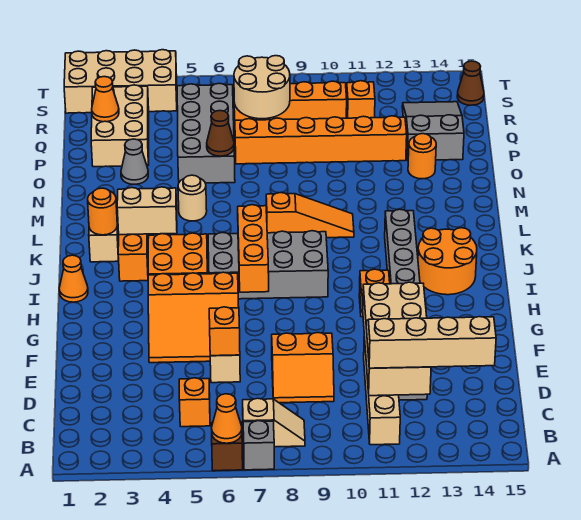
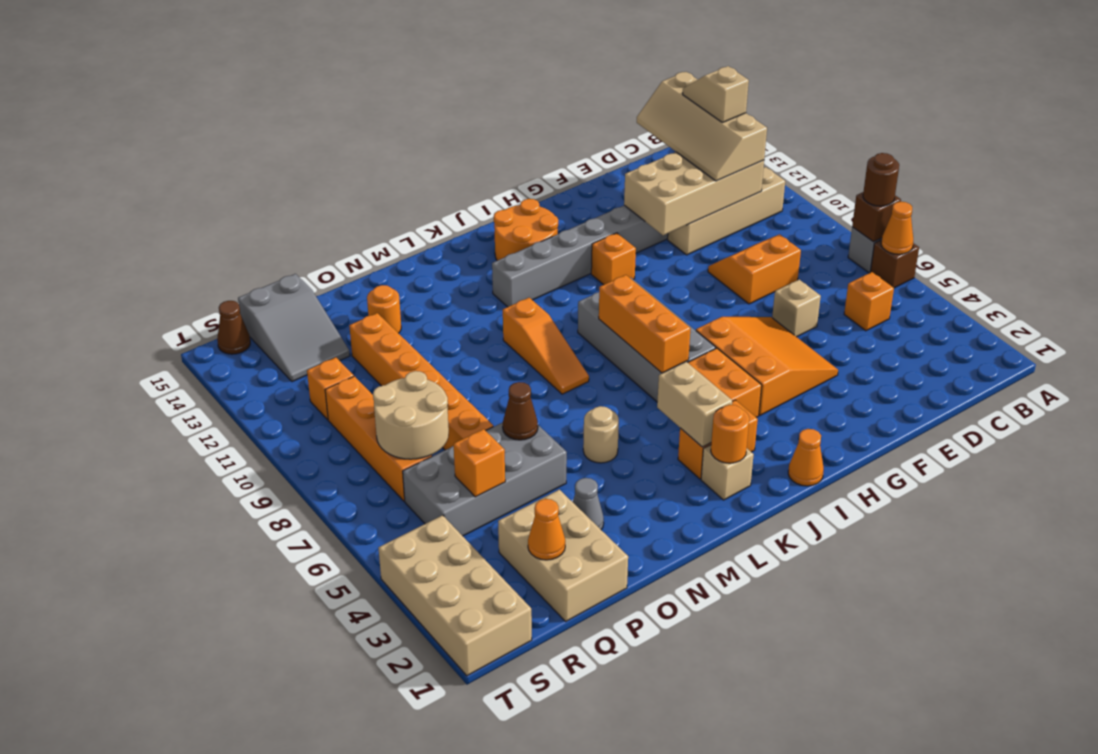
none -> brown 1x1 brick [852,192,901,242]
none -> brown 1x1 round brick [863,153,899,206]
tan 1x2 slope [243,398,305,447] -> tan 1x2 slope moved to [683,66,749,123]
orange 2x2 slope [272,333,334,403] -> orange 2x2 slope turned to [708,234,801,304]
orange 1x1 brick [209,307,240,356] -> orange 1x1 brick moved to [454,429,505,497]
orange 1x3 brick [238,205,269,292] -> orange 1x3 brick turned to [599,275,691,373]
orange 1x3 slope [266,193,354,238] -> orange 1x3 slope turned to [503,298,589,394]
tan 2x3 brick [91,85,149,167] -> tan 2x3 brick turned to [498,489,628,621]
grey 2x3 slope [402,102,464,161] -> grey 2x3 slope turned to [238,274,350,382]

